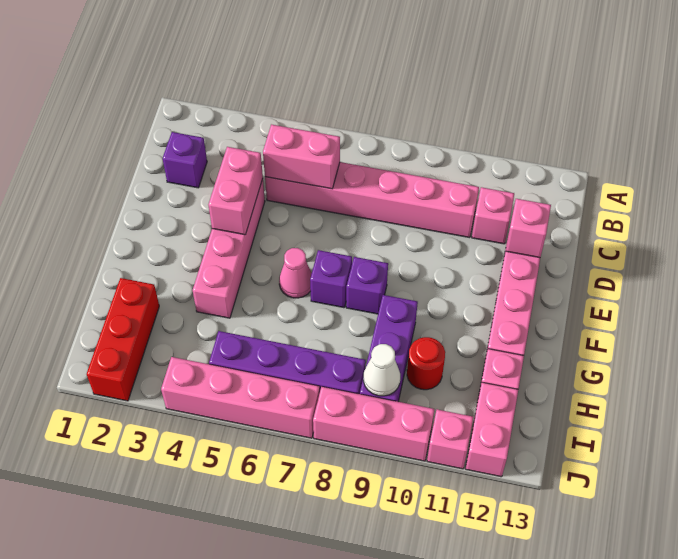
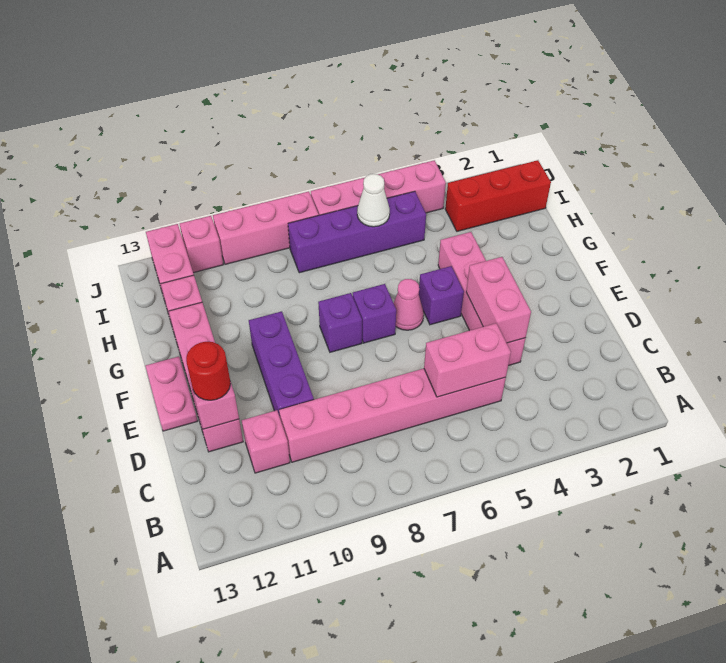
purple 1x1 brick [163,132,207,188] -> purple 1x1 brick moved to [419,266,464,325]
none -> pink 1x2 plate [146,357,197,431]
purple 1x3 brick [360,295,418,402] -> purple 1x3 brick moved to [249,311,314,417]
red 1x3 brick [87,278,159,401] -> red 1x3 brick turned to [445,160,551,231]
red 1x1 round brick [407,337,445,390] -> red 1x1 round brick moved to [186,342,230,400]
white 1x1 cone [363,344,400,396] -> white 1x1 cone moved to [357,174,390,227]

